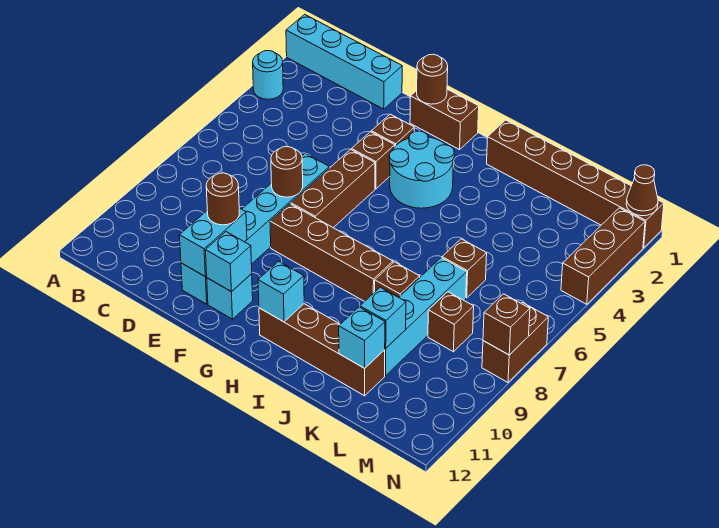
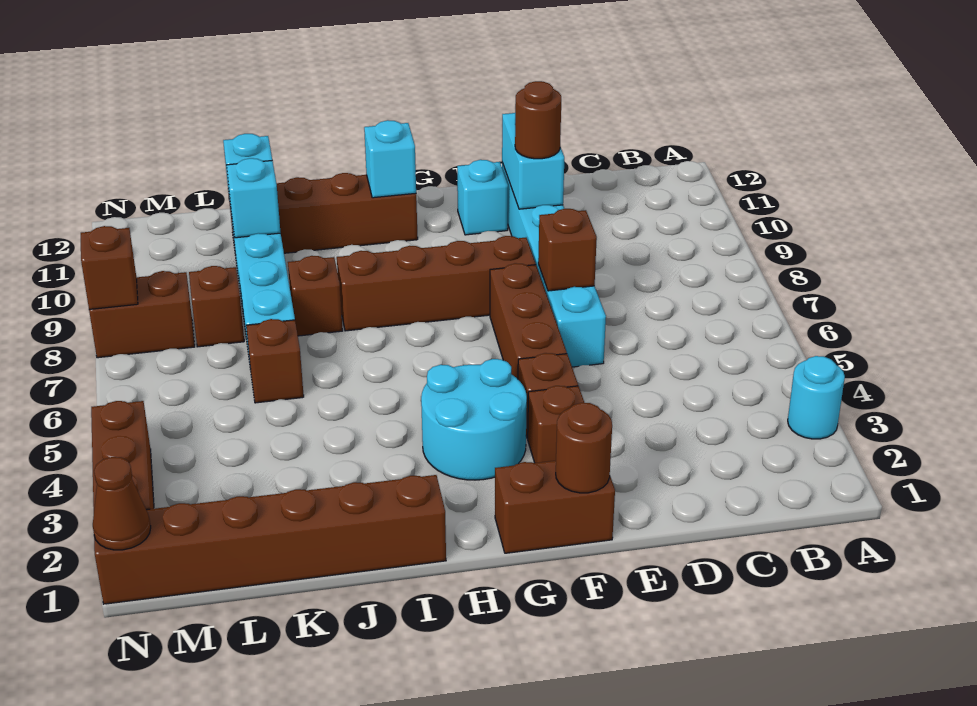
cyan 1x4 brick [286,14,402,109] -> none
brown 1x1 round brick [271,147,303,197] -> brown 1x1 brick [538,209,597,291]
cyan 1x1 brick [205,232,252,292] -> none
brown 1x2 brick [482,302,548,382] -> brown 1x2 brick turned to [89,271,195,358]

